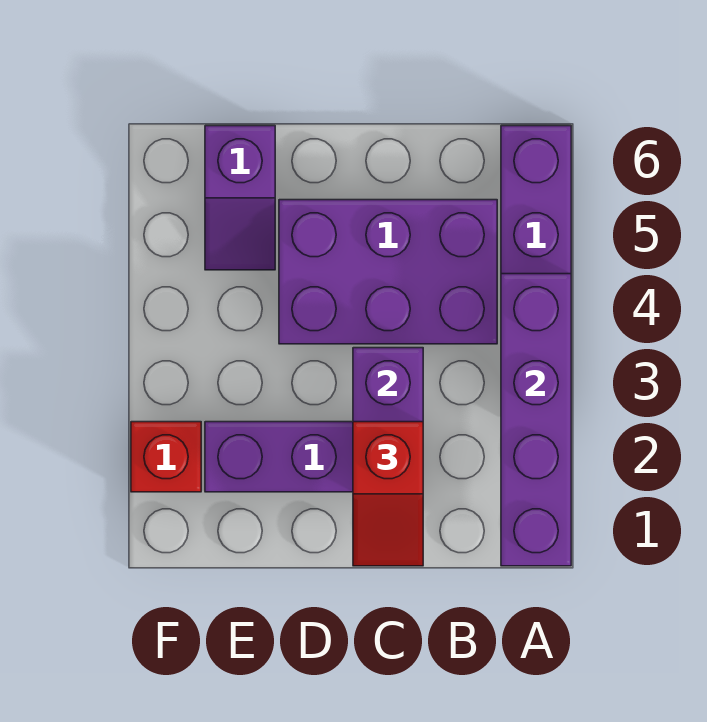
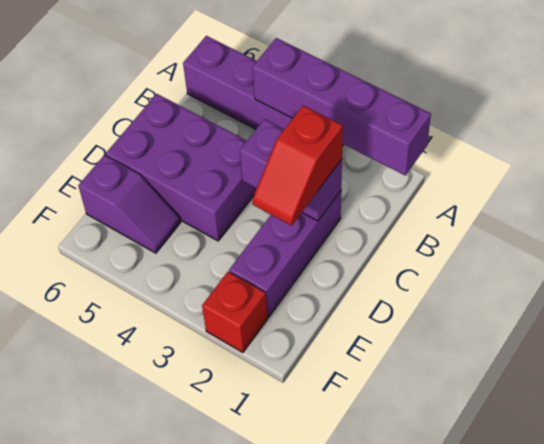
purple 2x3 brick [279,200,497,344] -> purple 2x3 brick turned to [106,94,257,241]
red 1x2 slope [353,422,423,566] -> red 1x2 slope turned to [252,105,343,225]

